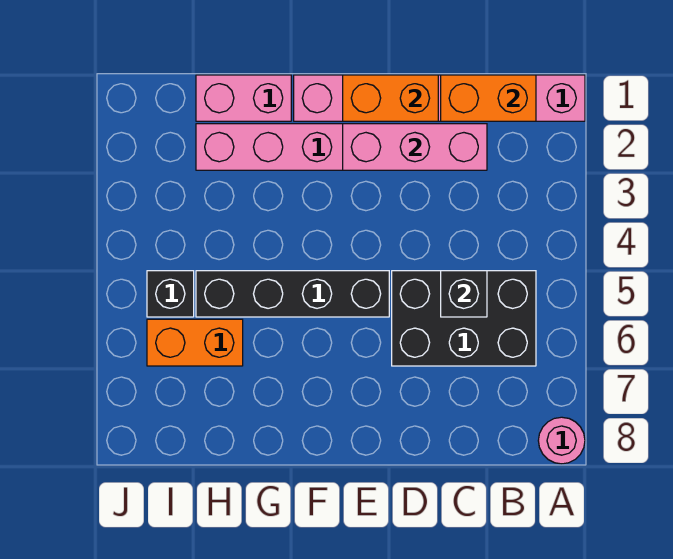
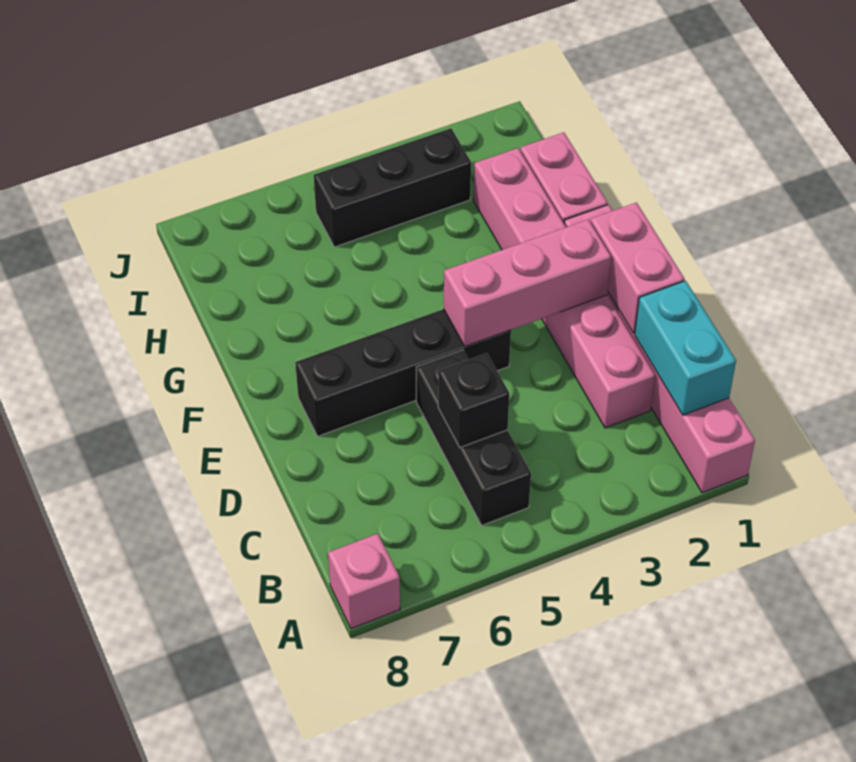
pink 1x1 round brick [538,417,585,464] -> pink 1x1 brick [328,534,400,629]
orange 1x2 brick [441,75,536,121] -> cyan 1x2 brick [635,281,736,415]
black 2x3 brick [392,271,536,366] -> black 1x3 brick [416,350,531,525]
pink 1x3 brick [343,124,487,170] -> pink 1x3 brick turned to [444,220,611,346]
orange 1x2 brick [343,75,438,121] -> pink 1x2 brick [591,203,685,333]
black 1x4 brick [196,271,389,317] -> black 1x4 brick turned to [295,309,511,436]
orange 1x2 brick [147,319,243,366] -> none
black 1x1 brick [147,271,194,317] -> black 1x3 brick [314,128,471,247]

